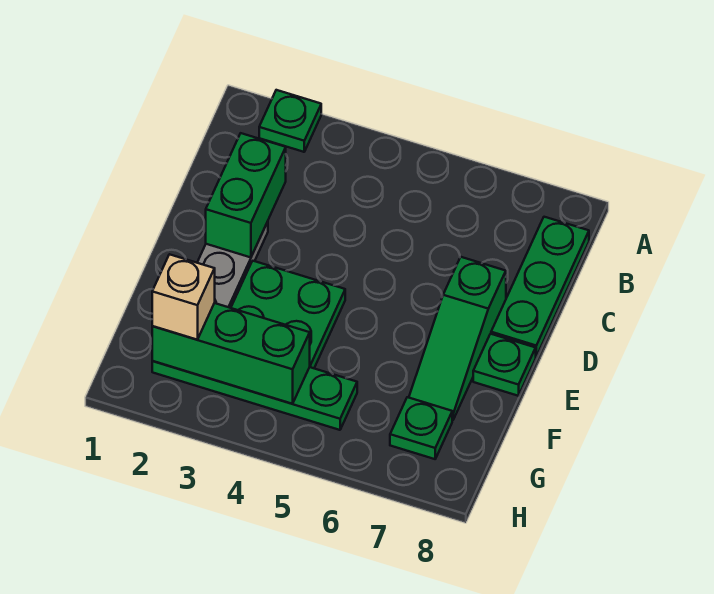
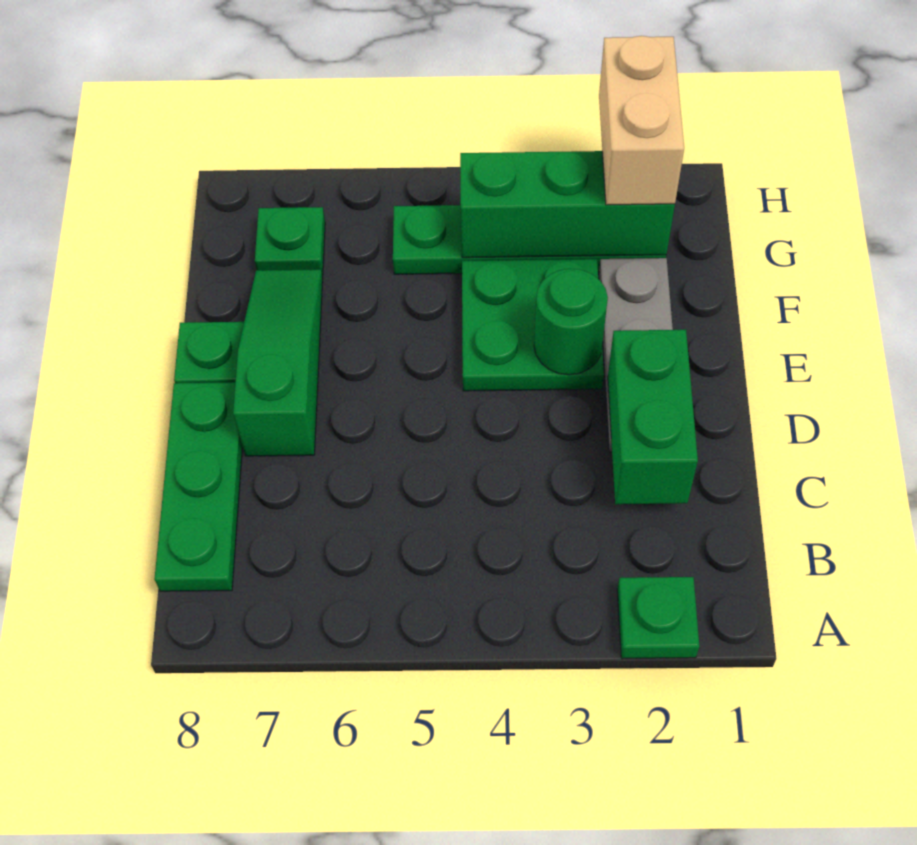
none -> green 1x1 round brick [534,269,608,375]
tan 1x1 brick [152,254,215,340] -> tan 1x2 brick [599,36,684,205]

